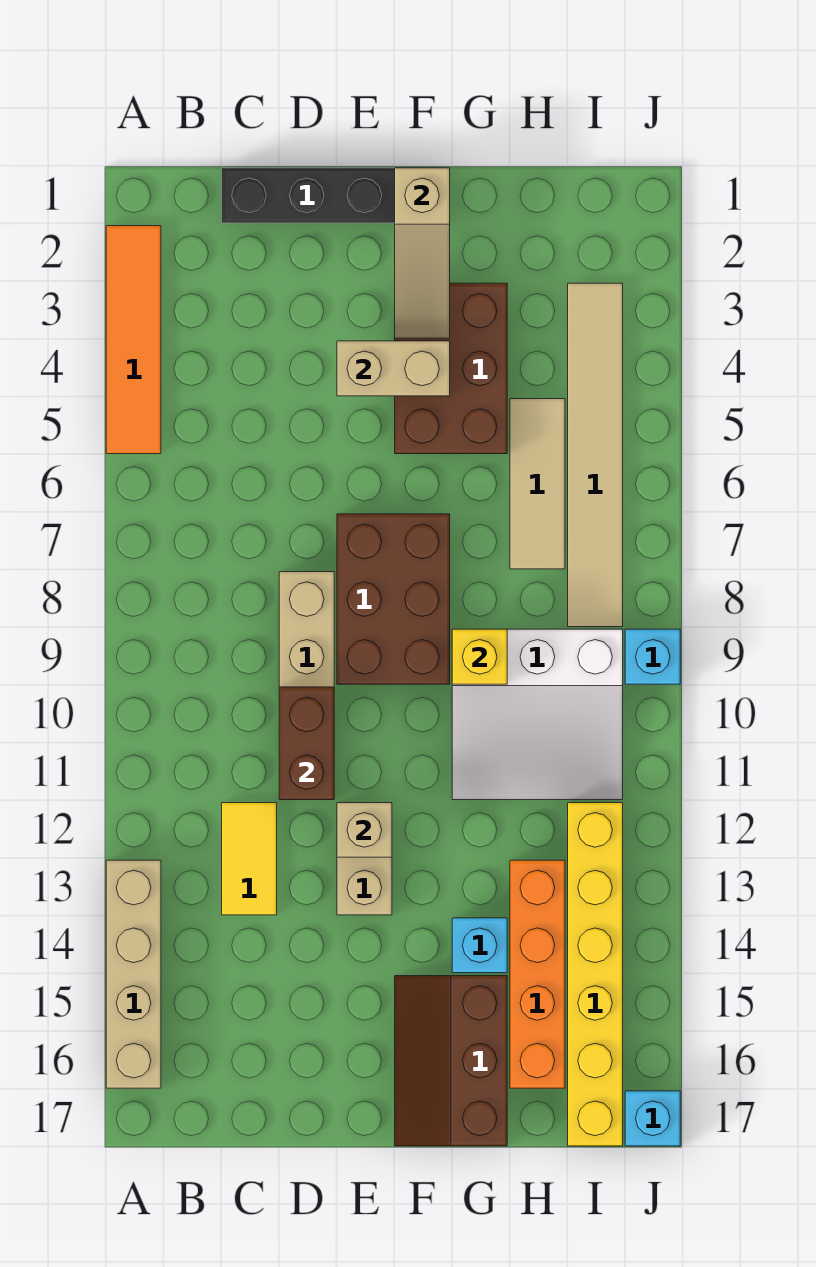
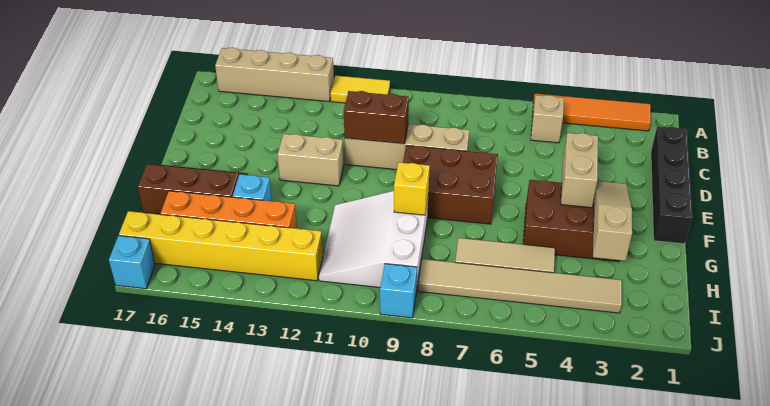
yellow 1x2 tile [222,803,277,915] -> yellow 1x2 tile moved to [331,76,390,103]
tan 1x1 brick [337,803,392,857] -> tan 1x1 brick moved to [531,95,564,143]
tan 1x3 slope [395,168,450,338] -> tan 1x3 slope turned to [593,181,632,261]

